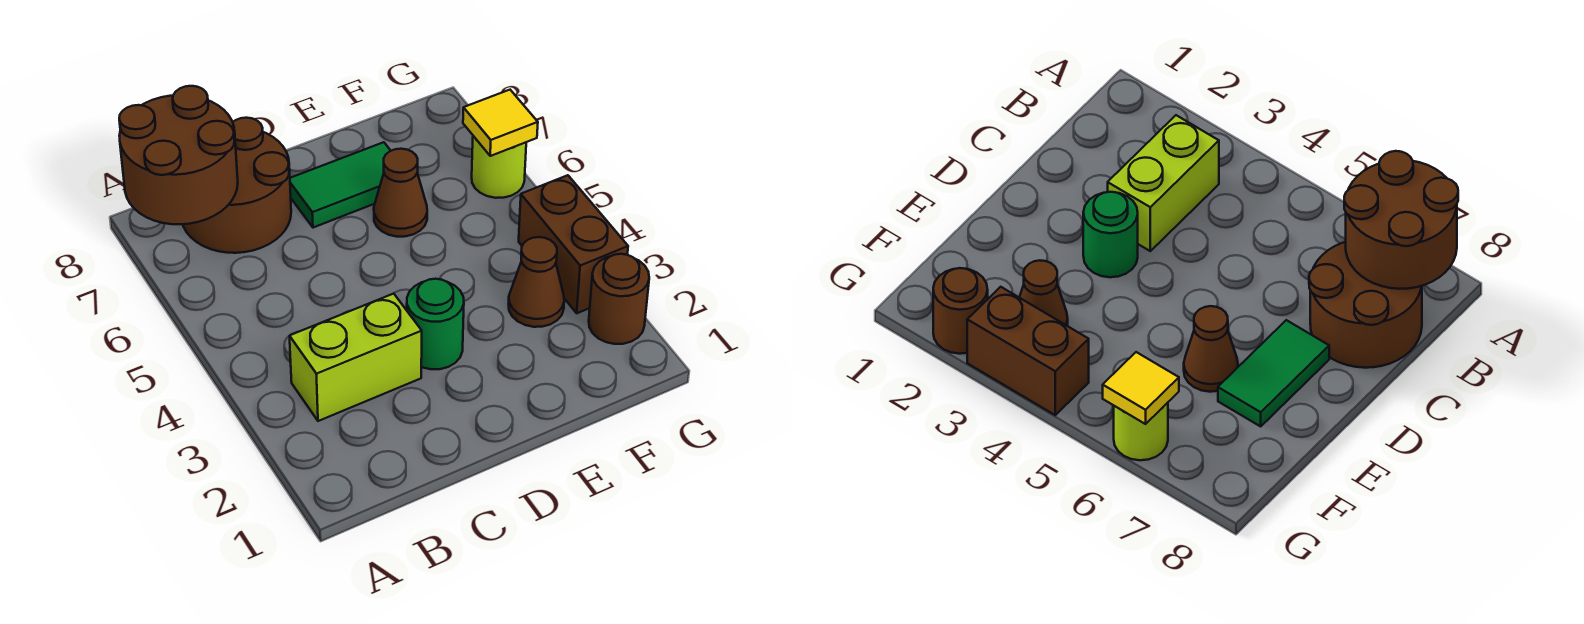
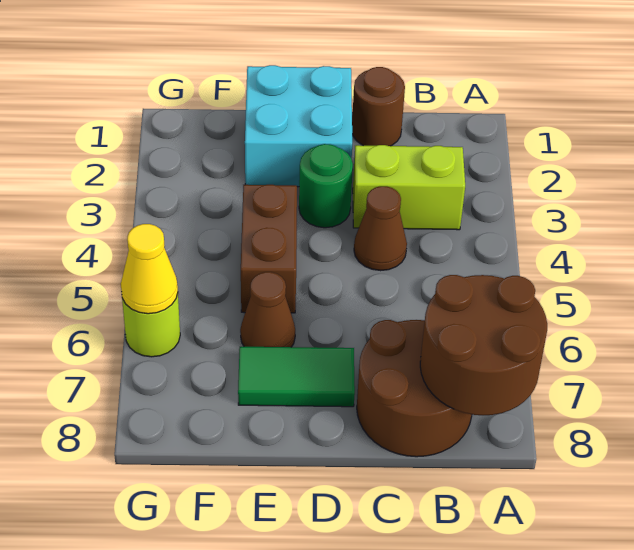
none -> cyan 2x2 brick [245,65,352,187]
brown 1x1 cone [509,237,564,327] -> brown 1x1 cone moved to [354,186,407,271]
brown 1x1 round brick [589,254,649,344] -> brown 1x1 round brick moved to [352,67,405,146]
brown 1x2 brick [519,175,628,313] -> brown 1x2 brick moved to [241,185,297,313]
yellow 1x1 tile [463,90,538,156] -> yellow 1x1 cone [121,224,178,314]

